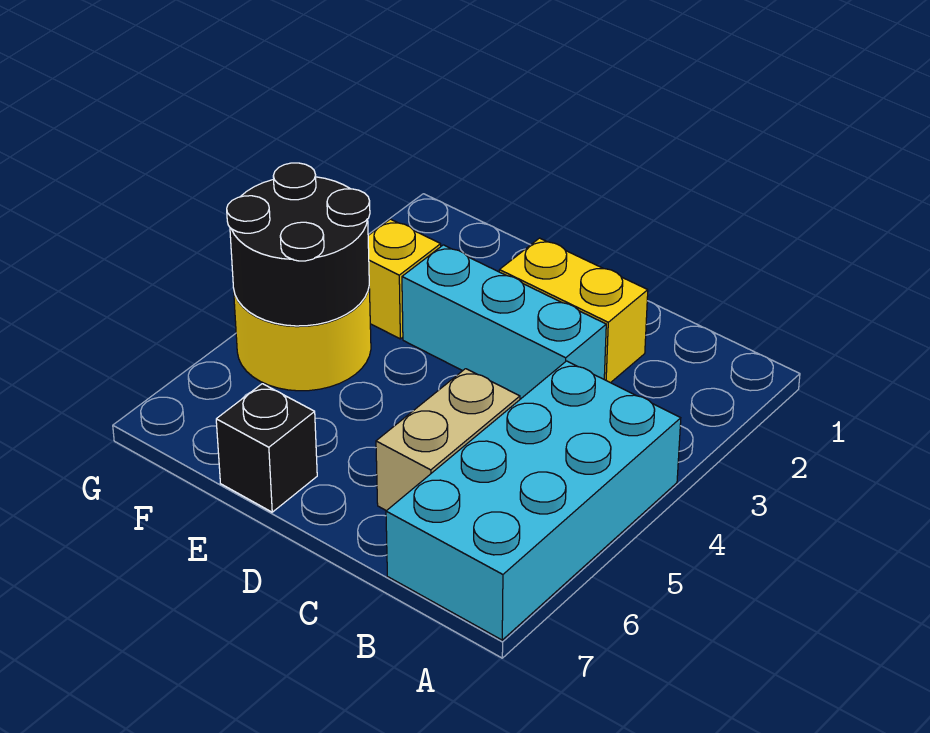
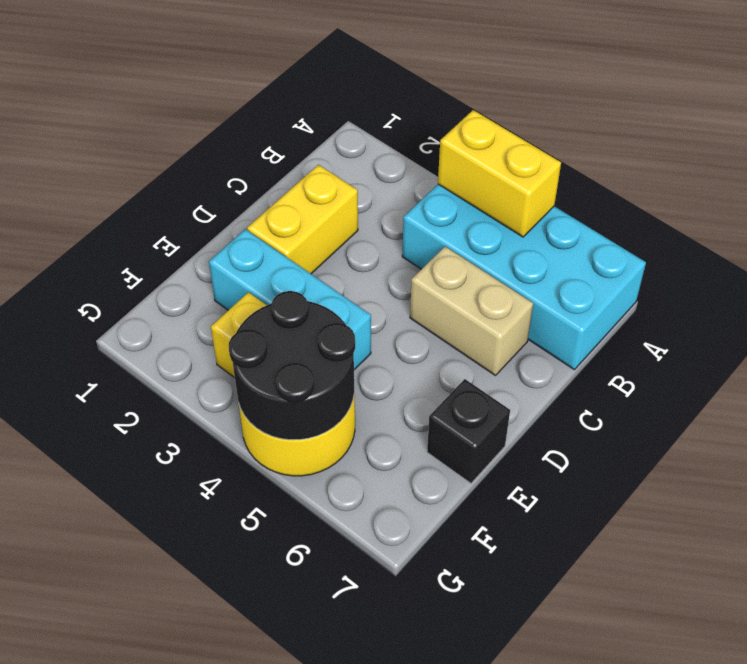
none -> yellow 1x2 brick [438,110,561,237]
cyan 1x3 brick [402,245,606,399] -> cyan 1x3 brick turned to [209,229,371,370]

